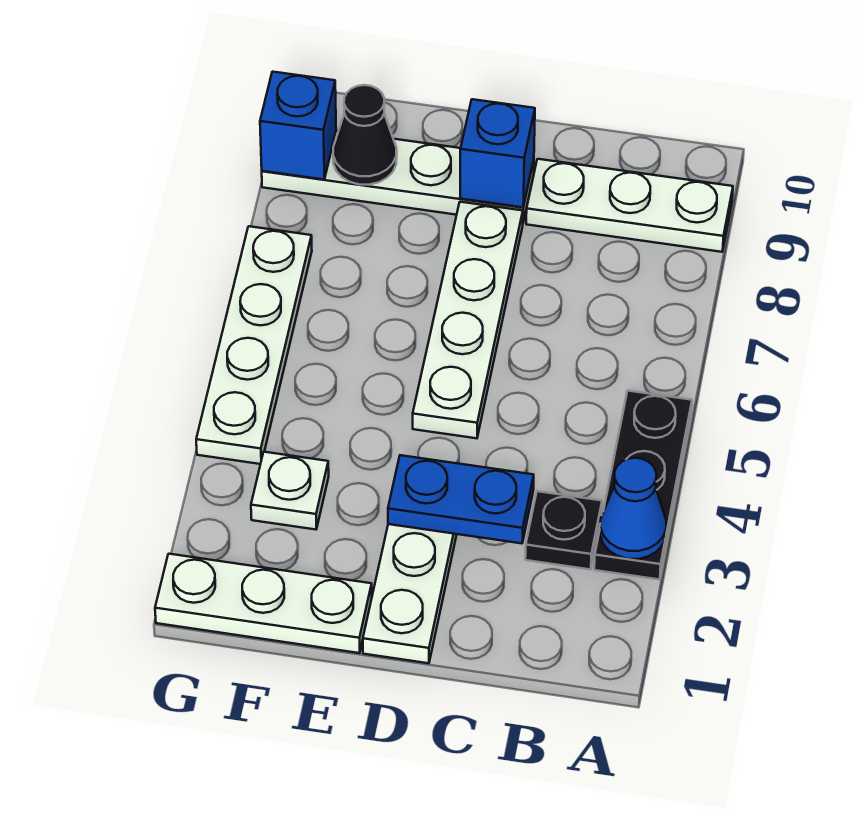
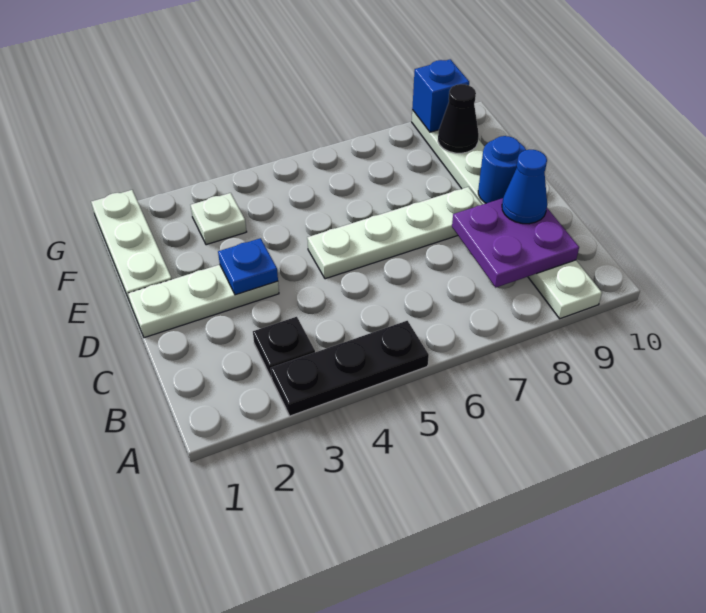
blue 1x1 cone [600,458,666,559] -> blue 1x1 cone moved to [502,150,547,224]
none -> purple 2x2 plate [452,198,579,287]
blue 1x2 plate [388,455,534,543] -> blue 1x1 plate [218,238,278,295]
blue 1x1 brick [460,99,535,207] -> blue 1x1 round brick [478,136,526,203]
white 1x4 plate [196,226,312,464] -> none

